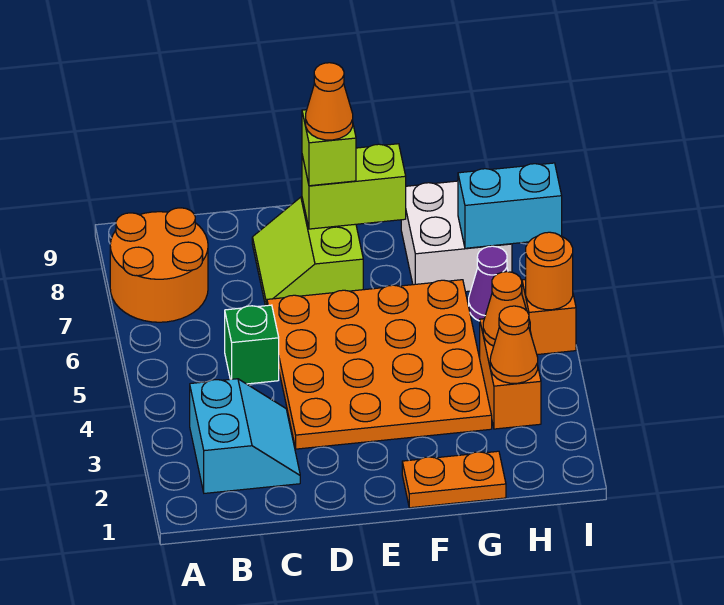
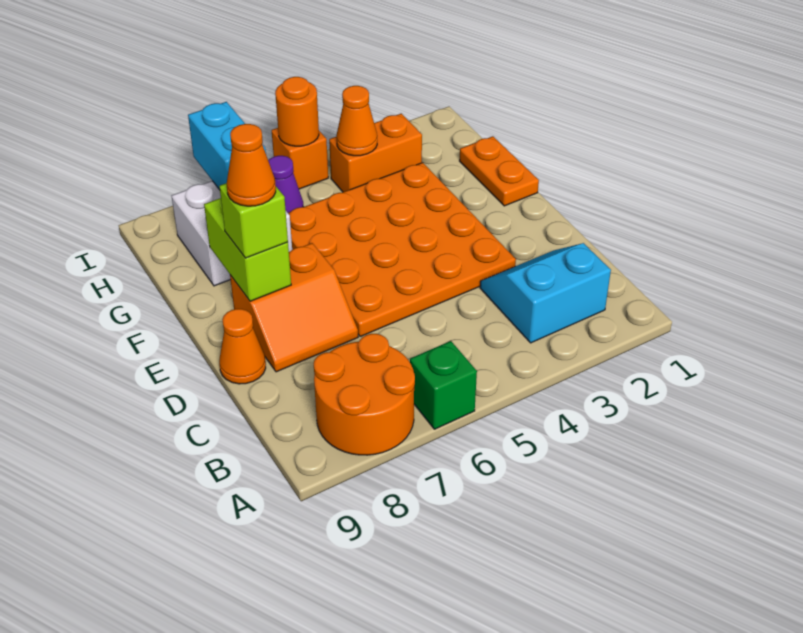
green 1x1 brick [225,305,279,384] -> green 1x1 brick moved to [410,341,477,429]
lime 2x2 slope [252,197,363,306] -> orange 2x2 slope [230,243,358,372]
orange 1x1 cone [490,306,538,383] -> orange 1x1 cone moved to [219,309,266,384]

